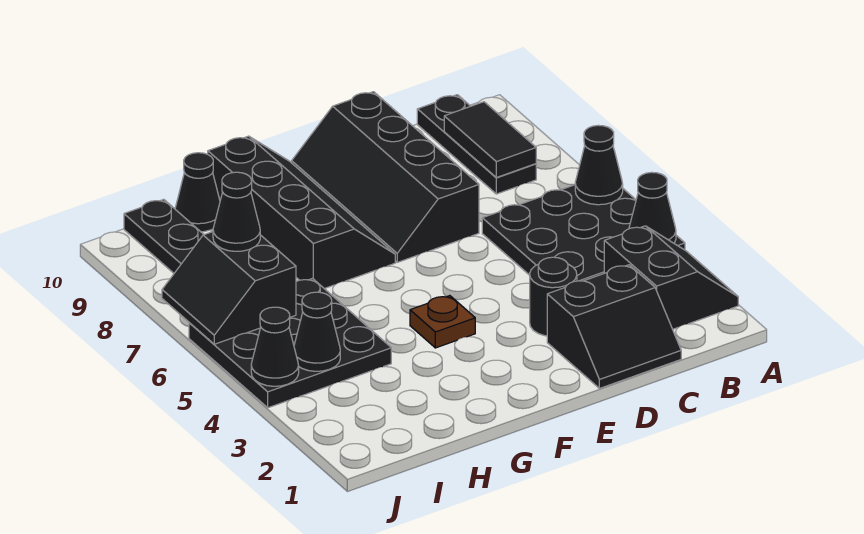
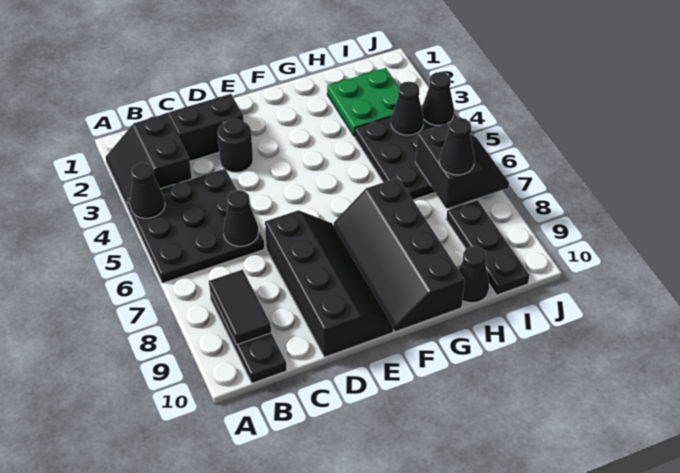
black 1x1 cone [575,125,623,205] -> black 1x1 cone moved to [223,190,259,246]
brown 1x1 plate [410,296,475,348] -> none
none -> green 2x2 plate [327,68,399,136]

